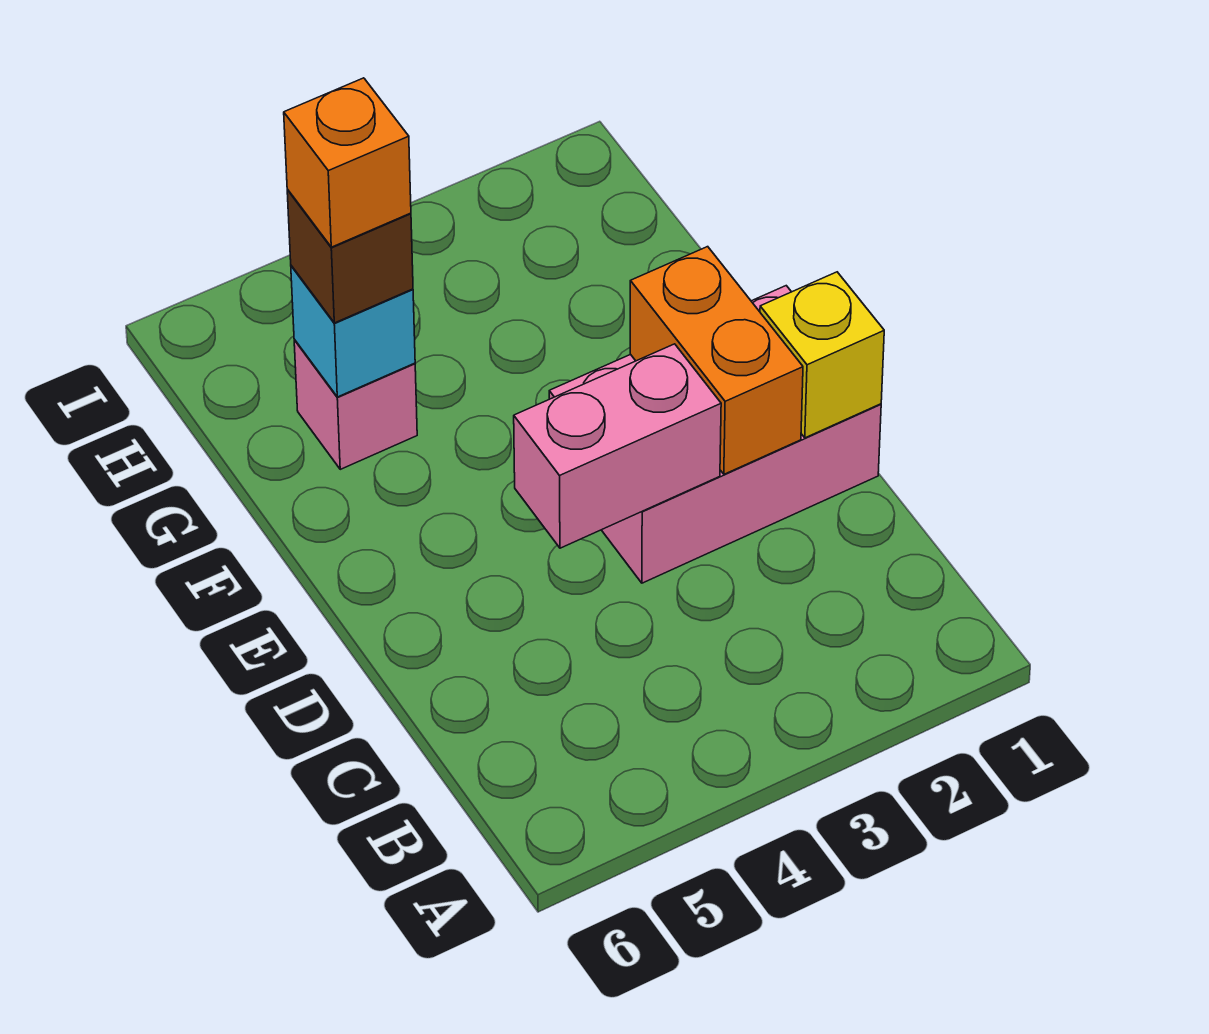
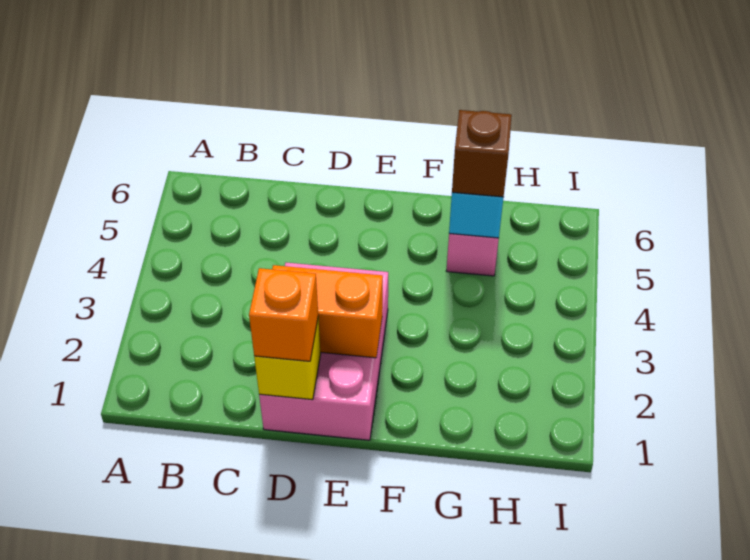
pink 1x2 brick [514,344,721,548] -> none
orange 1x1 brick [284,78,411,247] -> orange 1x1 brick moved to [249,268,318,361]

